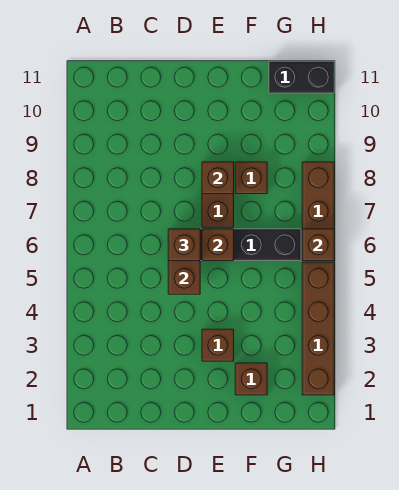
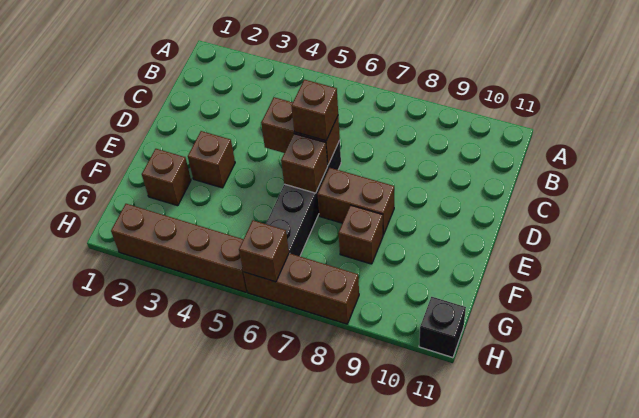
brown 1x1 brick [202,162,234,194] -> none
black 1x2 brick [269,61,334,93] -> black 1x1 brick [419,297,466,358]

